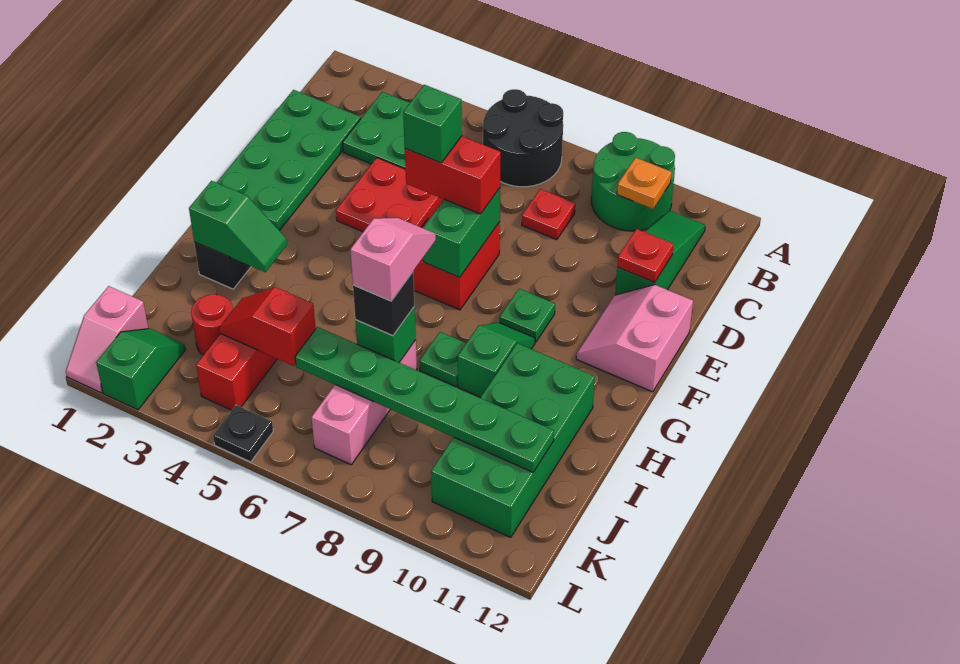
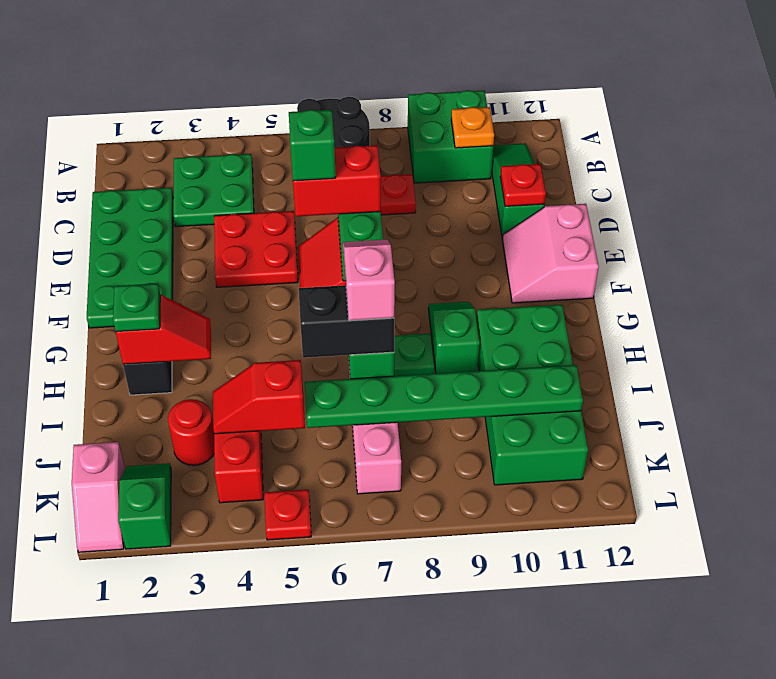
green 2x2 round brick [591,132,675,231] -> green 2x2 brick [408,90,493,183]
green 1x1 plate [500,289,555,342] -> green 1x1 plate moved to [113,283,160,332]
green 1x2 slope [189,181,287,272] -> red 1x2 slope [116,295,211,364]
black 1x1 brick [353,272,415,336] -> black 1x2 brick [299,285,394,358]
black 1x1 plate [213,405,273,462] -> red 1x1 plate [265,490,311,540]

